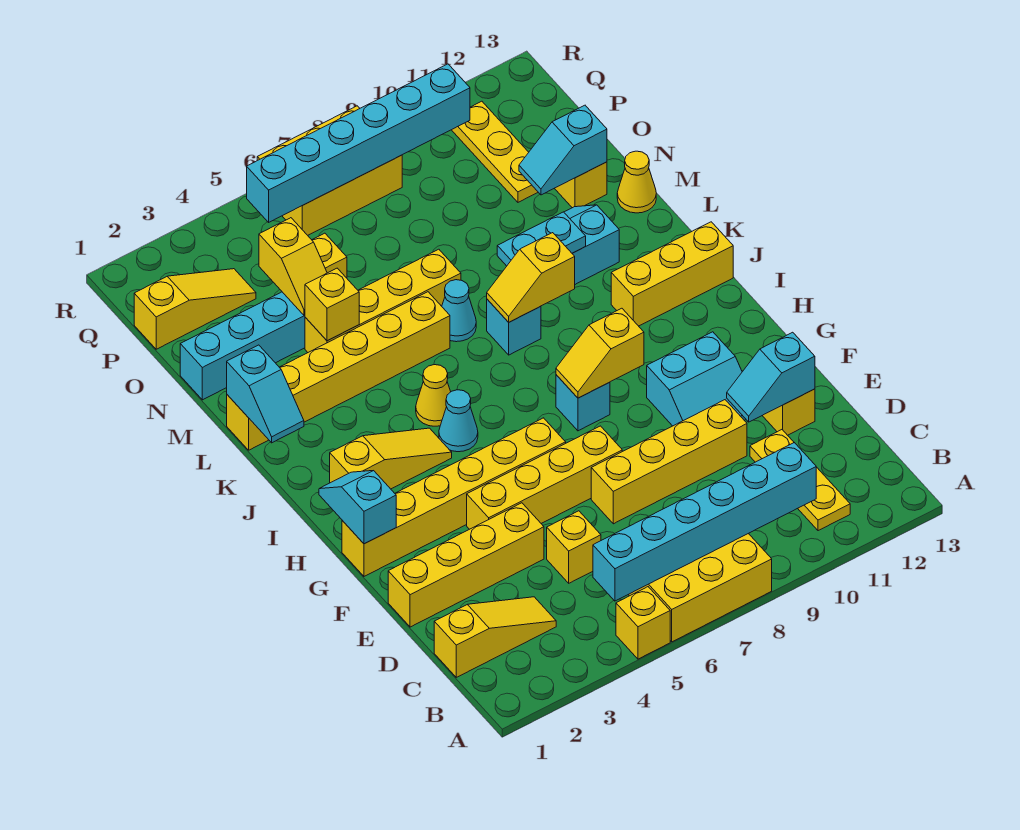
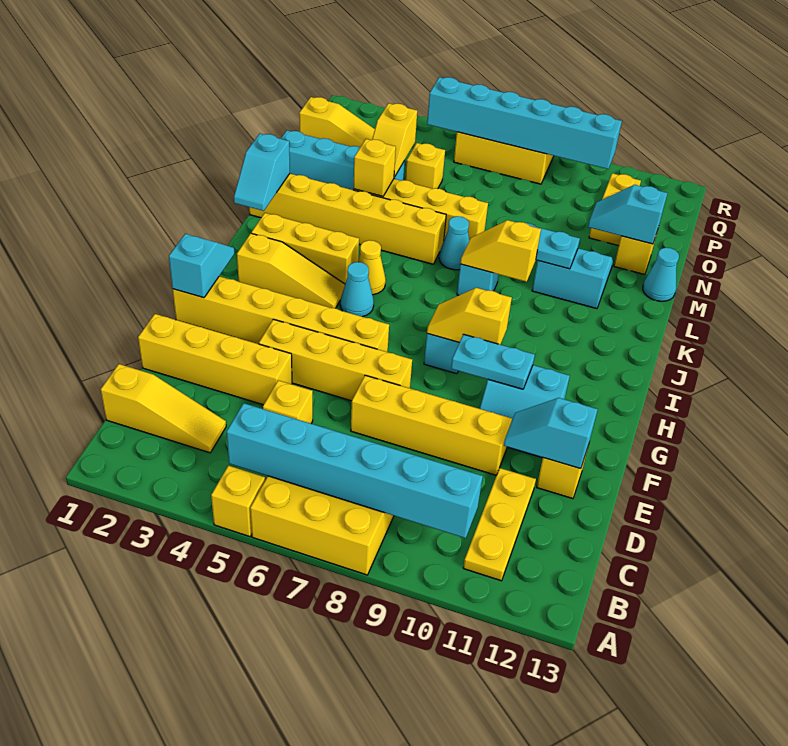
none -> cyan 1x2 plate [451,334,535,389]
yellow 1x3 brick [611,222,733,326] -> yellow 1x3 brick moved to [251,213,359,284]
yellow 1x1 cone [617,151,656,213] -> cyan 1x1 cone [643,248,679,301]

